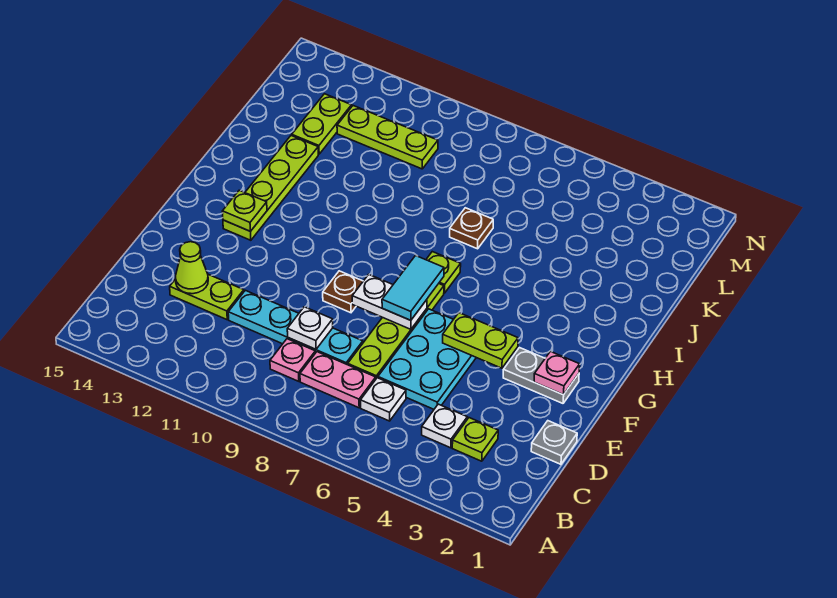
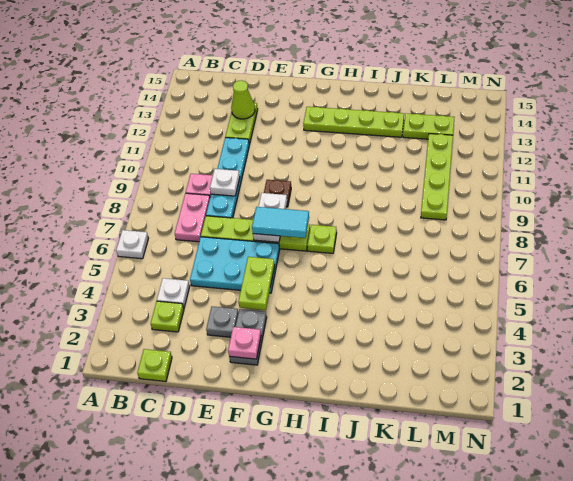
white 1x1 plate [361,378,406,421] -> white 1x1 plate moved to [116,230,149,259]
grey 1x1 plate [531,421,577,464] -> grey 1x1 plate moved to [206,306,238,337]
lime 1x1 plate [222,190,267,231] -> lime 1x1 plate moved to [137,349,172,382]
brown 1x1 plate [450,208,493,249] -> none
lime 1x3 plate [337,106,438,169] -> lime 1x4 plate [421,134,453,220]

